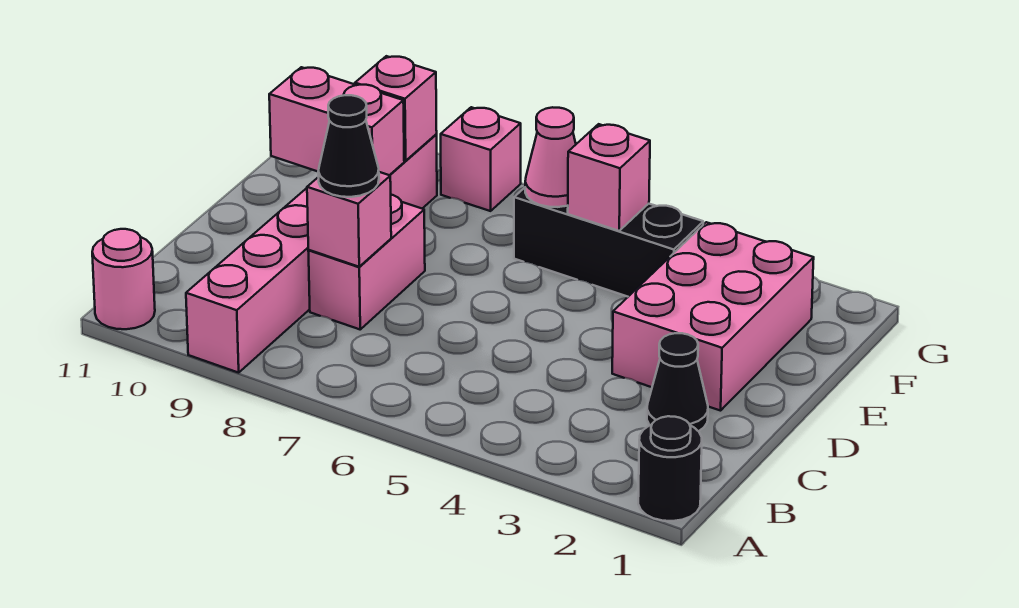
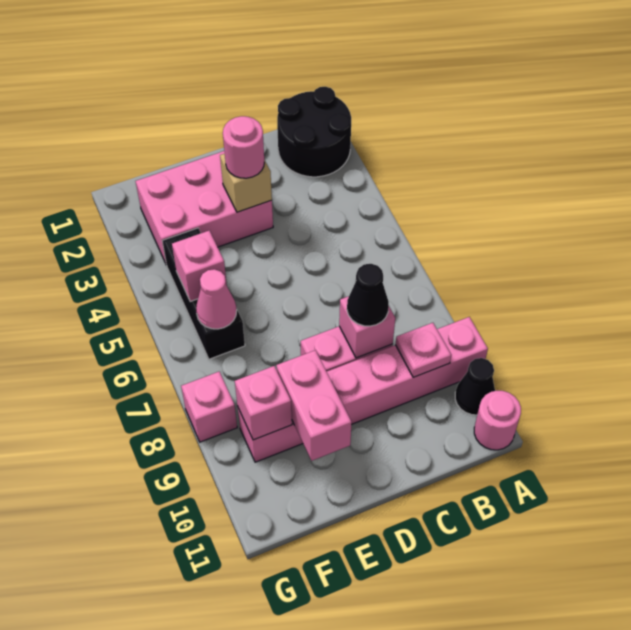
black 1x1 round brick [638,416,702,521] -> black 2x2 round brick [277,87,351,177]
none -> pink 1x1 plate [396,323,451,377]
black 1x1 cone [647,333,708,431] -> black 1x1 cone moved to [455,358,495,415]
none -> tan 1x1 brick [220,154,272,212]
none -> pink 1x1 round brick [223,116,264,178]

